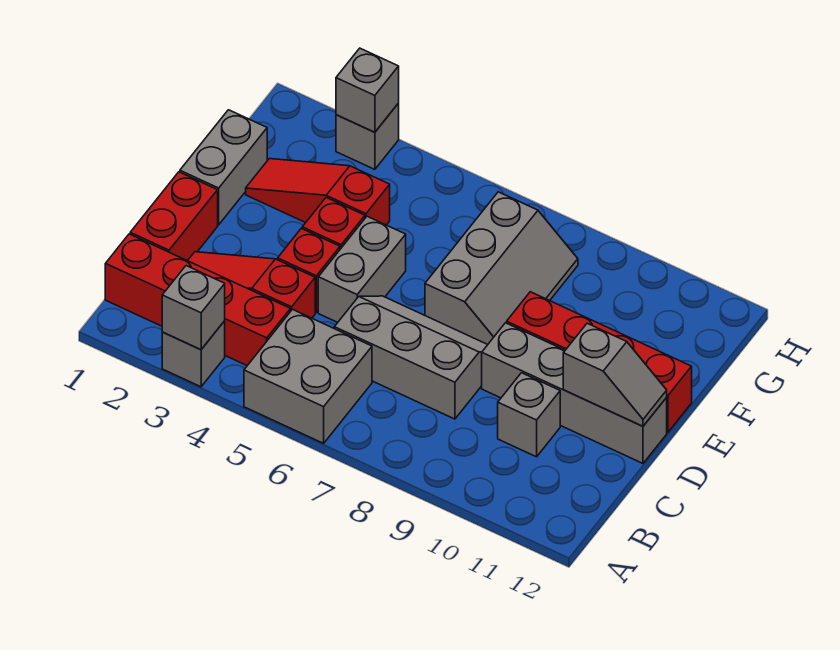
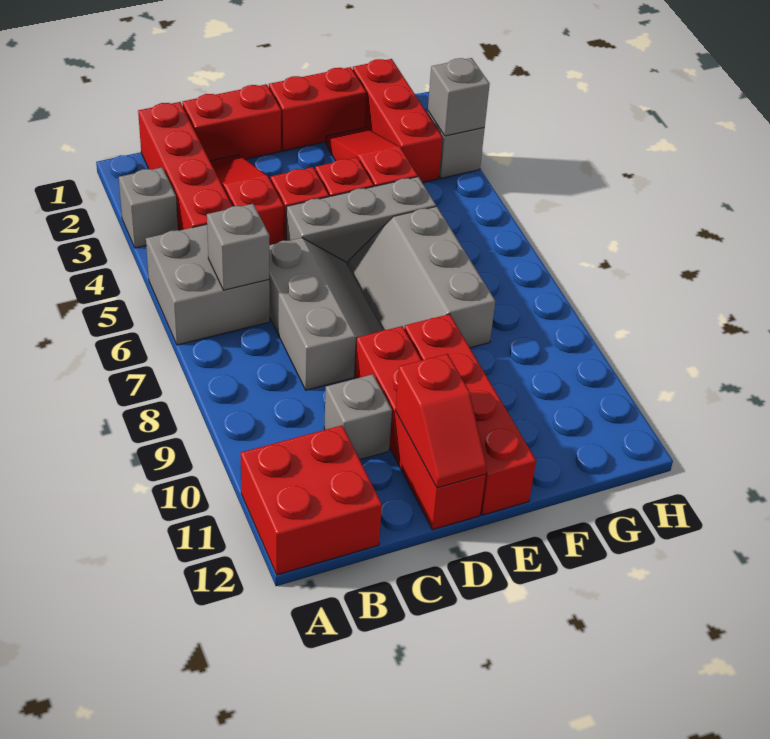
grey 1x1 brick [162,266,225,349] -> grey 1x1 brick moved to [207,204,269,290]
none -> red 2x2 brick [241,425,382,575]
grey 1x2 brick [318,216,406,322] -> grey 1x3 brick [286,177,436,265]
grey 1x4 brick [482,323,667,463] -> red 1x4 brick [354,326,486,530]
grey 1x2 slope [563,323,667,426] -> red 1x2 slope [396,354,487,488]
grey 1x2 brick [180,110,267,225] -> red 1x2 brick [269,67,366,151]
grey 2x3 slope [425,192,578,344] -> grey 2x3 slope turned to [348,206,495,348]
none -> red 1x3 brick [353,59,443,183]

